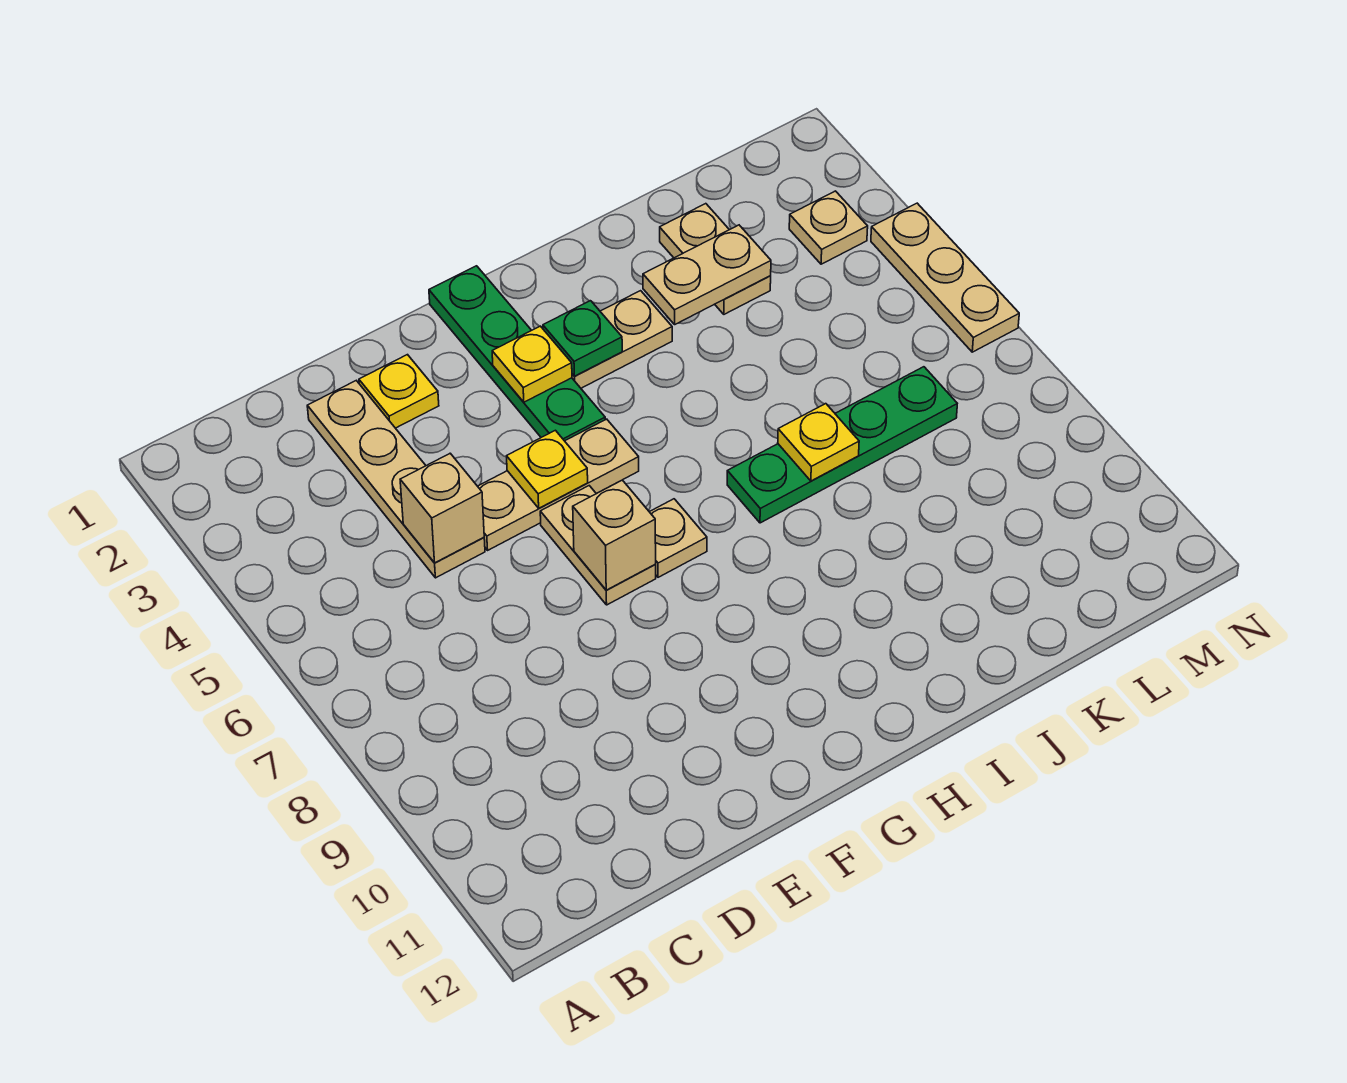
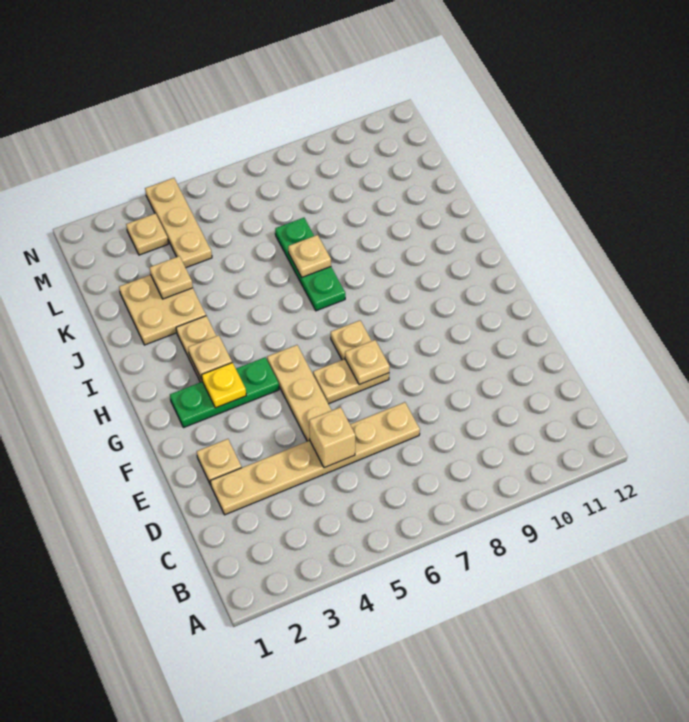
tan 1x4 plate [307,381,485,578] -> tan 1x6 plate [211,402,420,515]
yellow 1x1 plate [359,355,439,428] -> tan 1x1 plate [197,439,242,485]
yellow 1x1 plate [507,430,588,508] -> none
tan 1x1 brick [573,480,656,590] -> tan 1x1 plate [345,340,390,385]
green 1x4 plate [429,266,605,441] -> green 1x3 plate [170,357,279,428]
green 1x1 plate [543,301,622,376] -> tan 1x1 plate [188,335,232,379]
green 1x4 plate [727,367,957,523] -> green 1x3 plate [275,218,345,311]
tan 1x2 plate [643,225,771,324] -> tan 1x1 plate [149,256,193,299]
yellow 1x1 plate [778,404,859,481] -> tan 1x1 plate [288,235,331,277]
tan 1x2 plate [660,204,771,314] -> tan 2x2 plate [119,275,206,345]
tan 1x3 plate [871,203,1019,352] -> tan 1x3 plate turned to [145,178,212,268]

